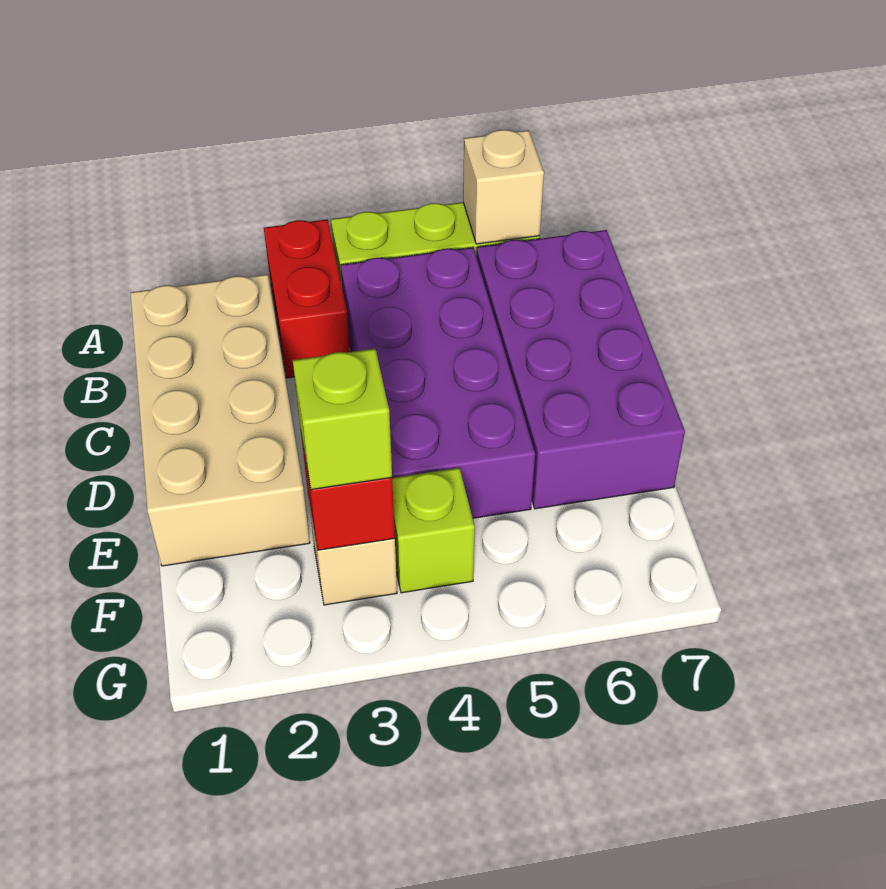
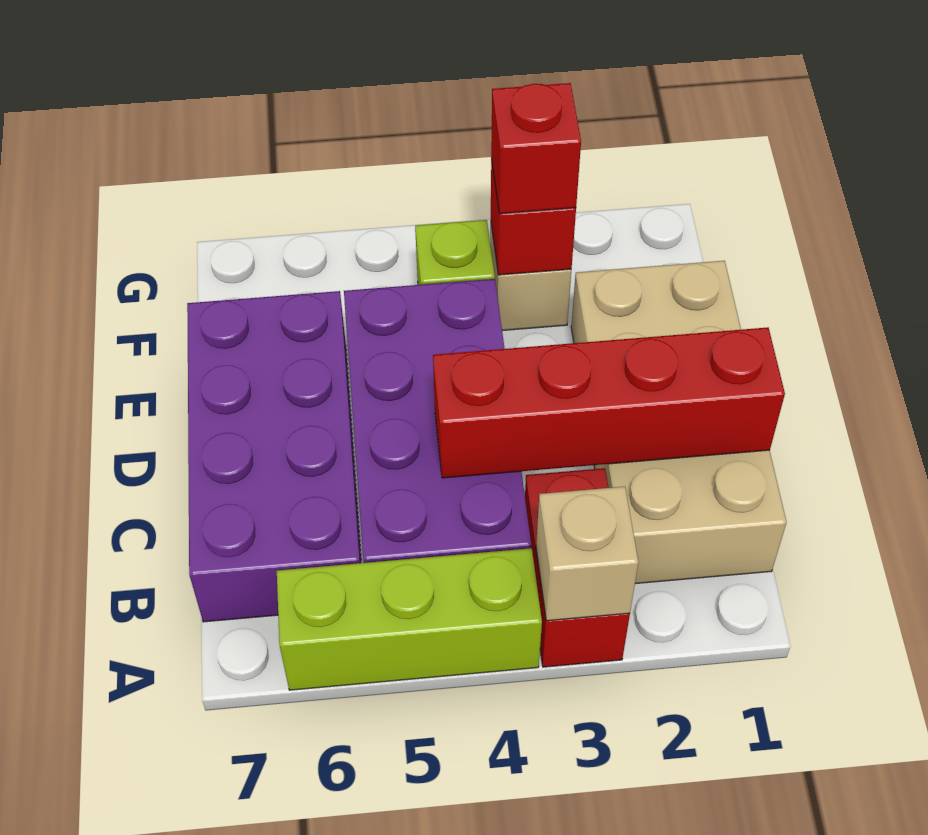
tan 1x1 brick [463,130,544,244] -> tan 1x1 brick moved to [536,487,638,621]
none -> red 1x4 brick [433,327,785,478]
lime 1x1 brick [293,349,392,490] -> red 1x1 brick [491,83,581,214]

